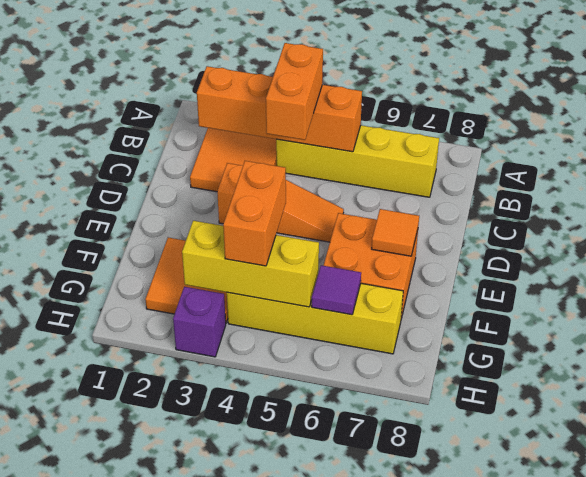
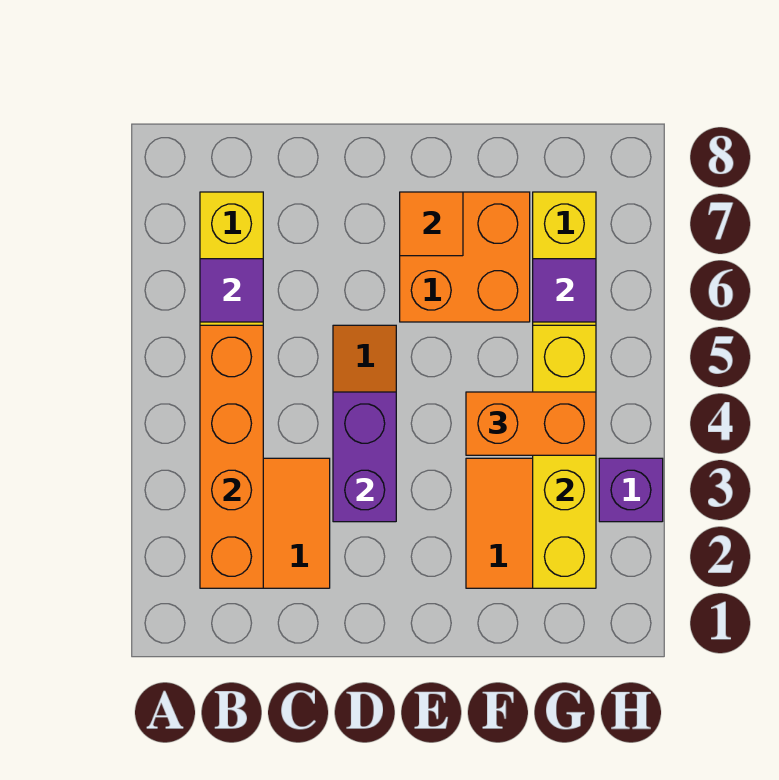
orange 1x2 brick [266,43,323,140] -> none
none -> purple 1x1 tile [200,259,263,322]
none -> purple 1x2 brick [333,392,396,522]
yellow 1x3 brick [182,221,319,307] -> yellow 1x4 brick [533,325,596,588]

